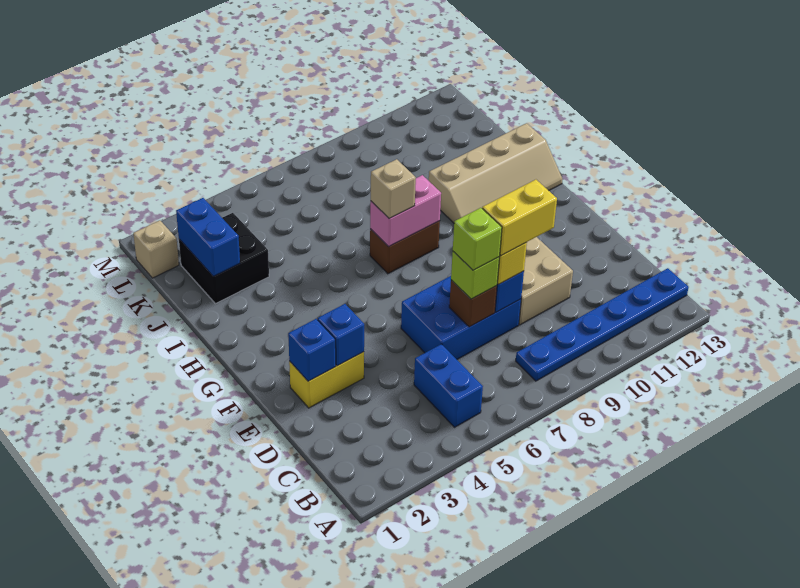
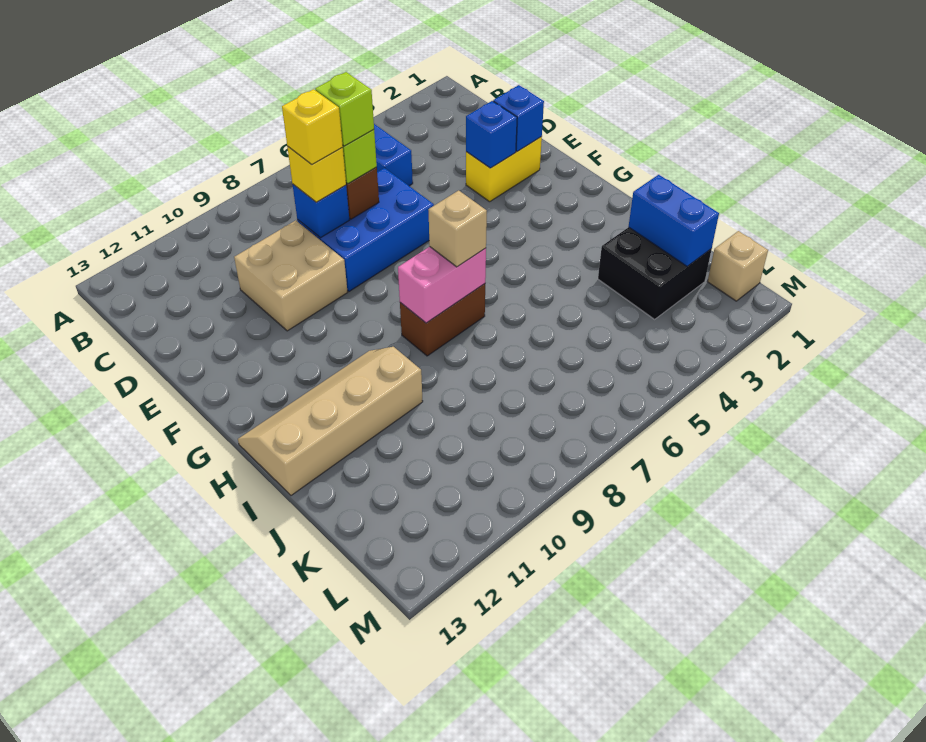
blue 1x6 plate [516,268,689,381] -> none
yellow 1x2 brick [482,180,557,256] -> yellow 1x1 brick [282,89,343,164]

